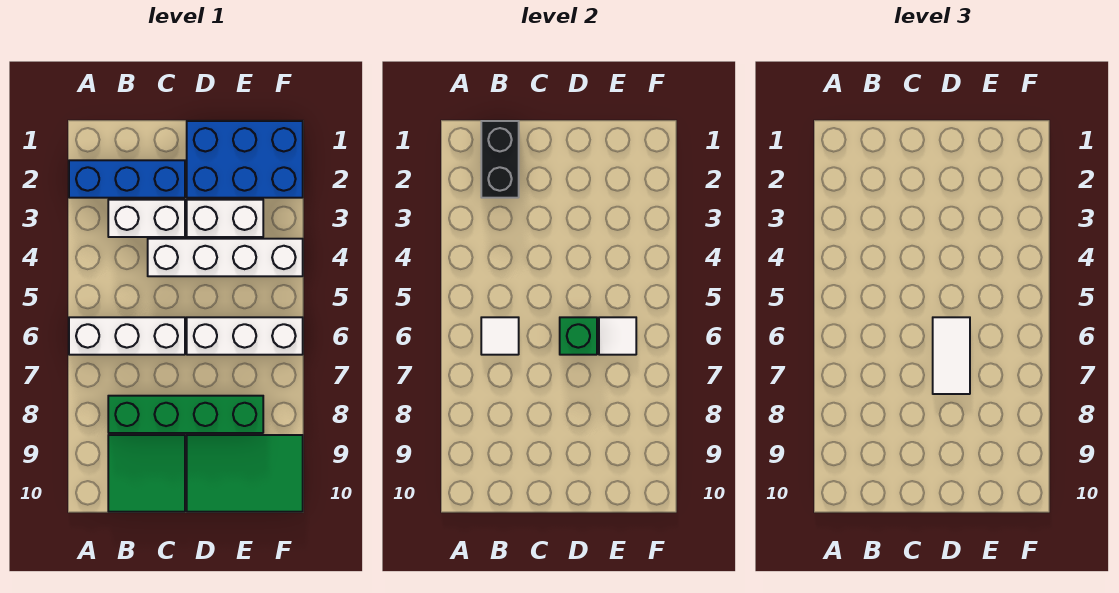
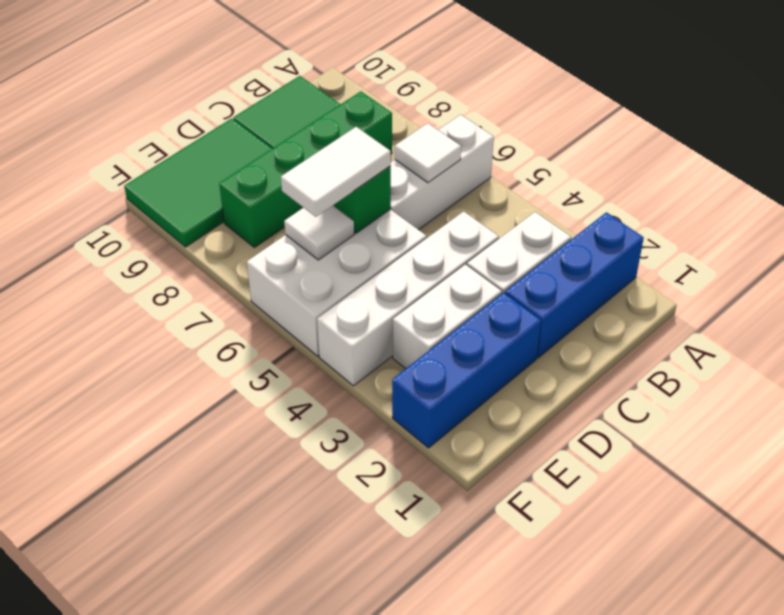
black 1x2 brick [481,121,519,198] -> none
blue 2x3 brick [187,121,303,198] -> blue 1x3 brick [392,292,541,448]
white 1x3 brick [187,317,303,355] -> white 2x3 brick [247,209,427,356]
white 1x2 tile [933,317,970,394] -> white 1x2 tile turned to [281,127,391,217]

